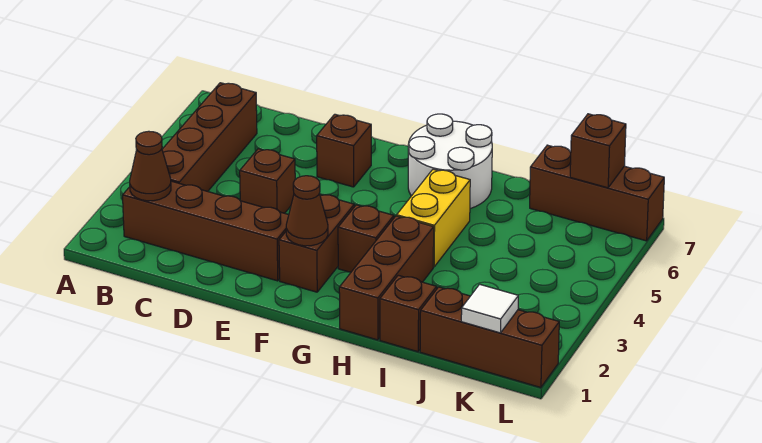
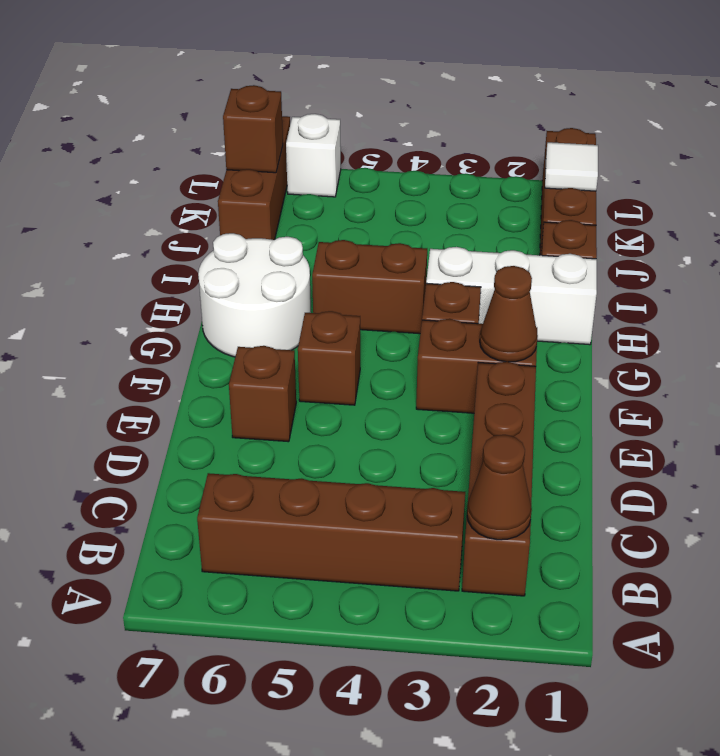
brown 1x1 brick [240,149,295,213] -> brown 1x1 brick moved to [298,311,360,405]
brown 1x3 brick [339,216,434,340] -> white 1x3 brick [426,247,597,345]
yellow 1x2 brick [397,169,470,267] -> brown 1x2 brick [312,240,427,334]
none -> white 1x1 brick [286,114,341,197]

